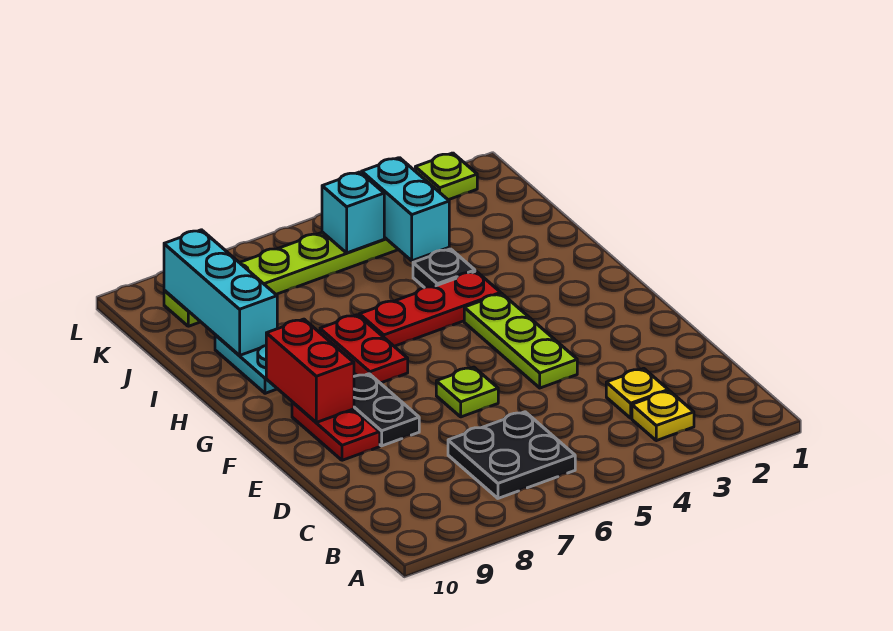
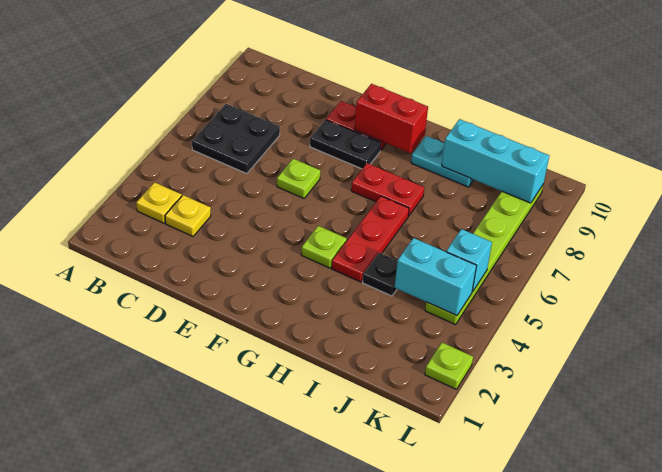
lime 1x3 plate [464,294,577,388] -> lime 1x1 plate [301,226,347,268]

